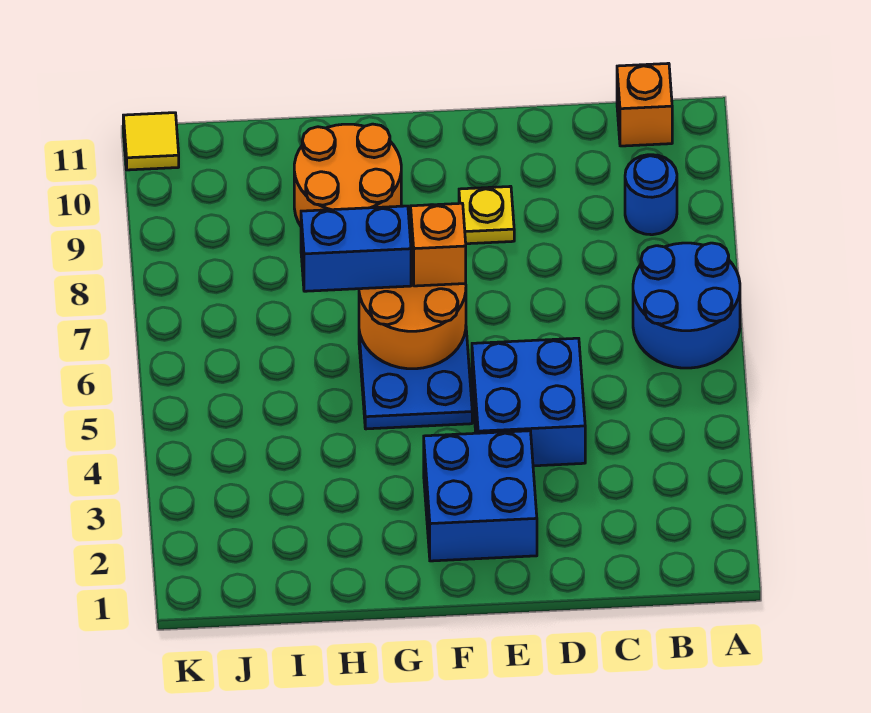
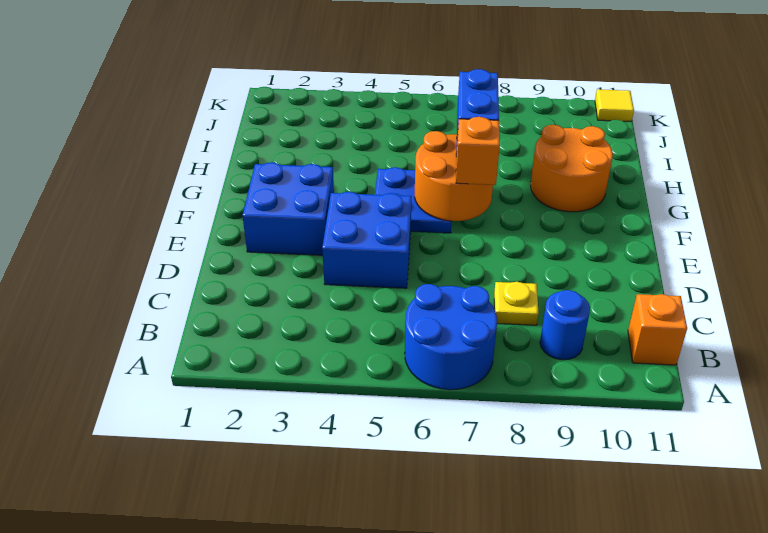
yellow 1x1 plate [459,186,514,244] -> yellow 1x1 plate moved to [494,282,539,325]

